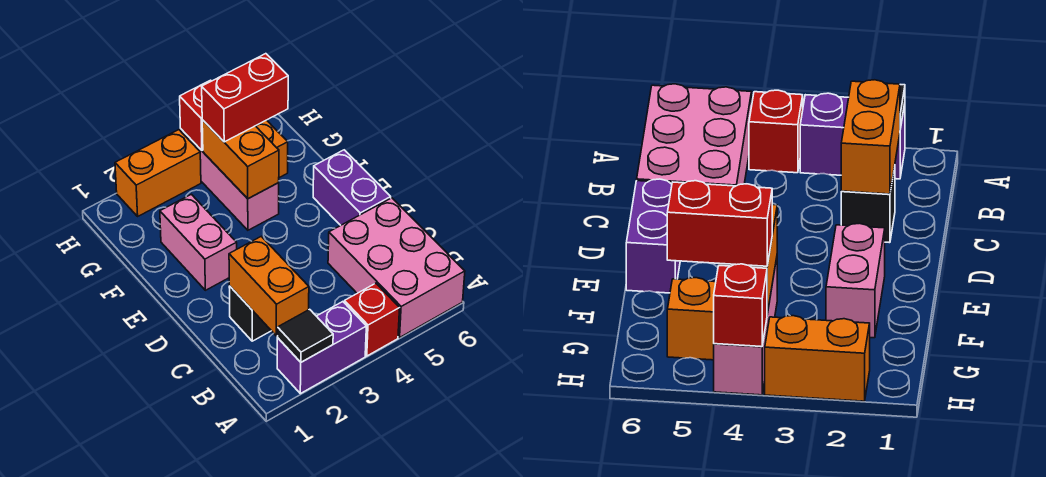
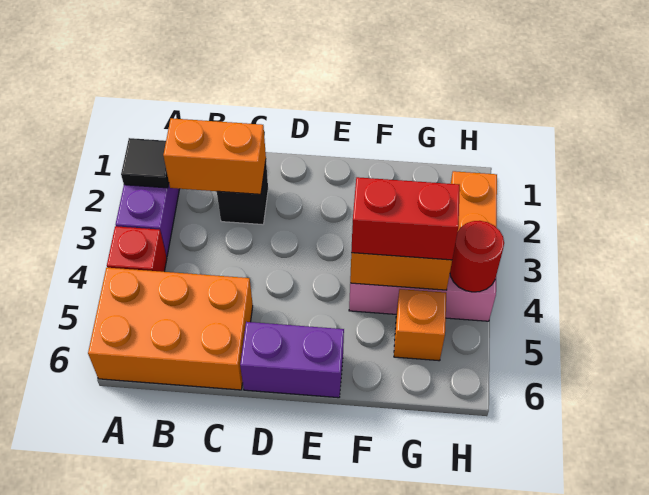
pink 2x3 brick [328,198,465,337] -> orange 2x3 brick [88,268,253,390]
pink 1x2 brick [160,194,237,290] -> none
red 1x2 brick [202,54,288,142] -> red 1x2 brick turned to [351,177,460,260]
red 1x1 brick [180,80,211,150] -> red 1x1 round brick [450,221,504,292]

